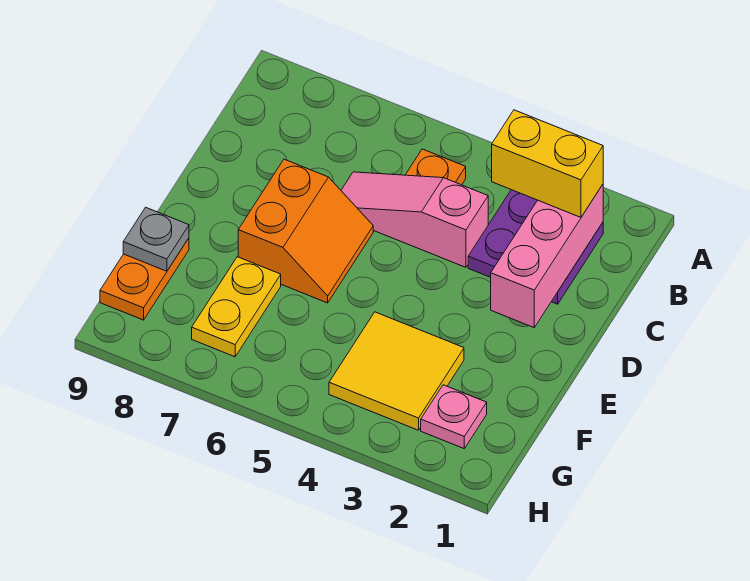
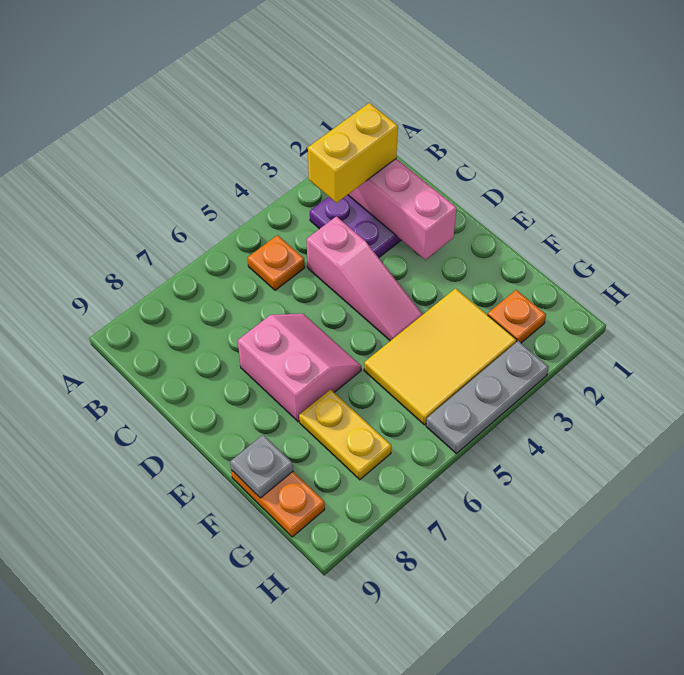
pink 1x3 slope [341,172,488,267] -> pink 1x3 slope turned to [307,216,423,341]
orange 2x2 slope [238,159,373,303] -> pink 2x2 slope [238,314,361,422]
yellow 2x2 tile [329,312,464,430] -> yellow 2x3 tile [364,288,516,425]
pink 1x1 plate [421,385,487,448] -> orange 1x1 plate [488,290,546,343]
none -> grey 1x3 plate [426,341,549,454]

